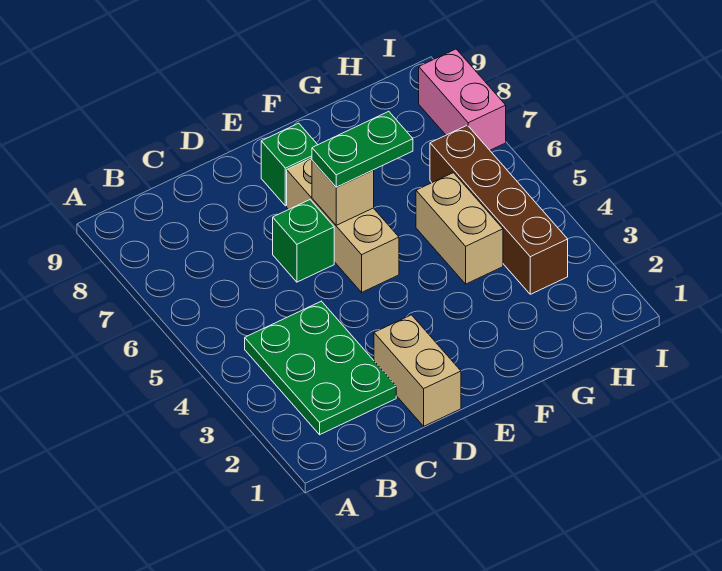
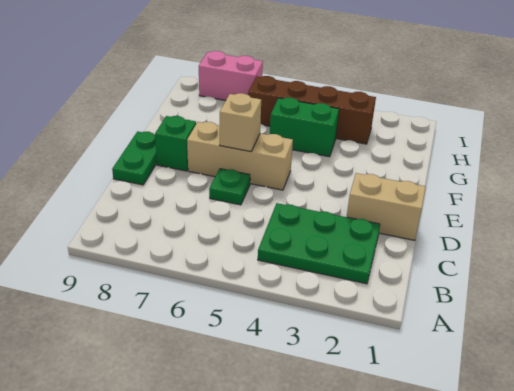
green 1x1 brick [273,200,334,282] -> green 1x1 plate [209,169,250,205]
green 1x2 plate [312,111,413,187] -> green 1x2 plate moved to [112,131,157,185]
tan 1x2 brick [416,173,503,284] -> green 1x2 brick [270,98,339,157]

